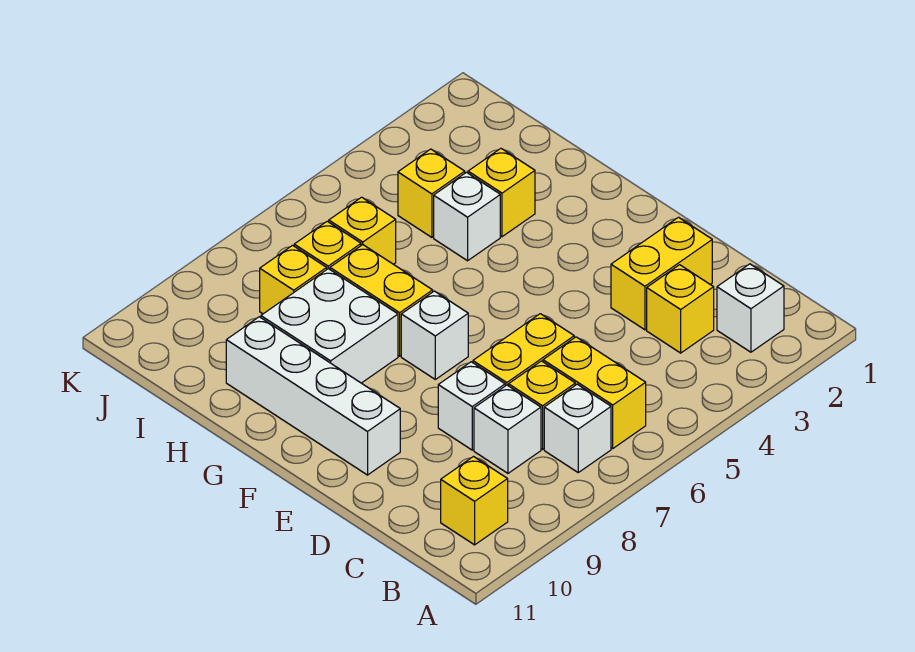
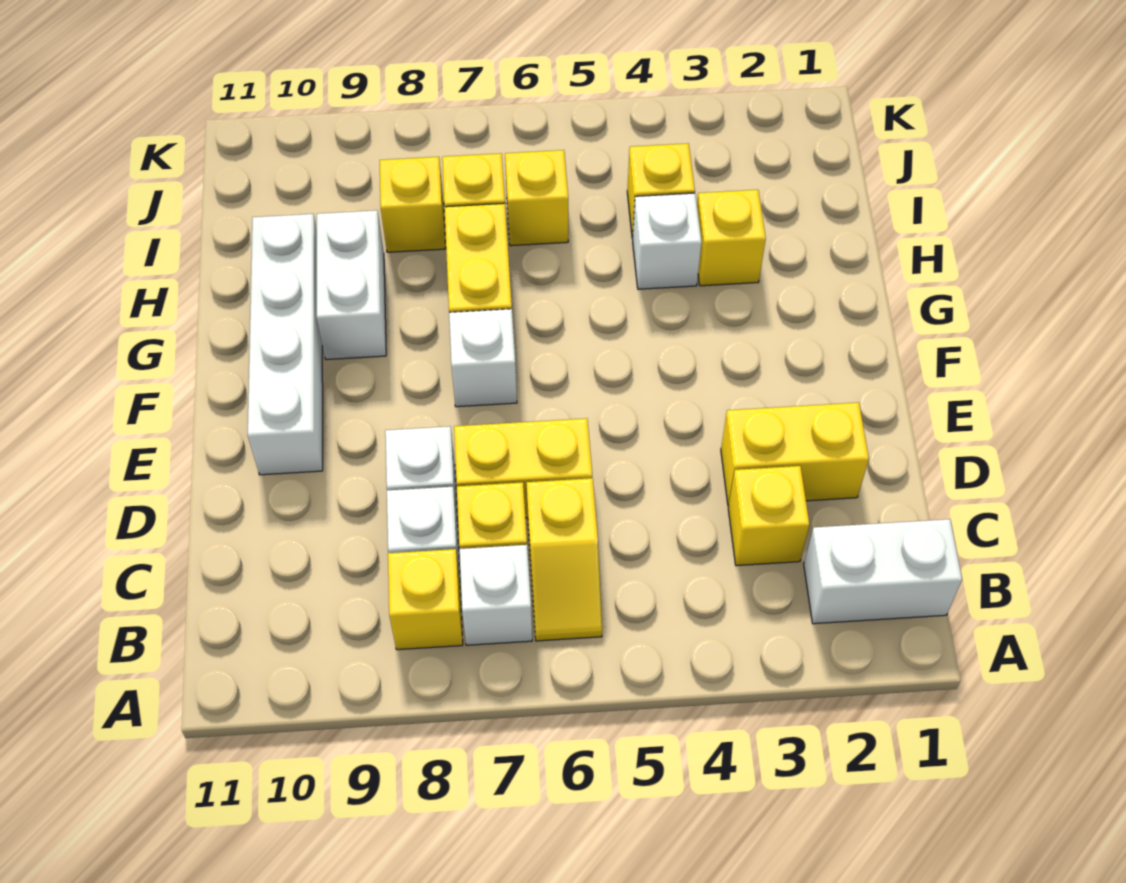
white 1x1 brick [717,264,784,352] -> white 1x2 brick [804,519,962,624]
yellow 1x2 brick [543,337,646,448] -> yellow 1x2 slope [526,478,602,641]
yellow 1x1 brick [441,457,508,545] -> yellow 1x1 brick moved to [388,549,463,650]
white 2x2 brick [261,269,398,383] -> white 1x2 brick [317,210,386,360]

